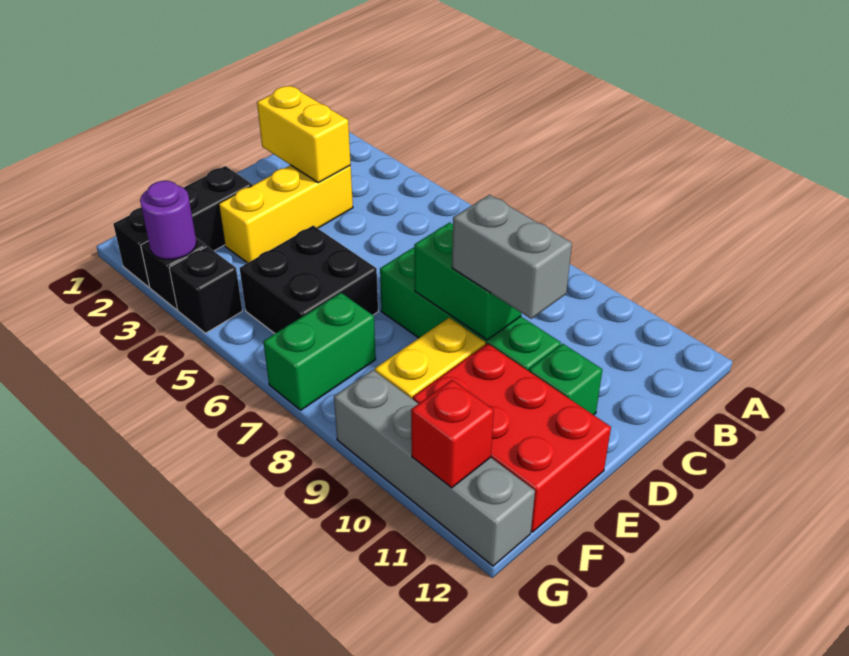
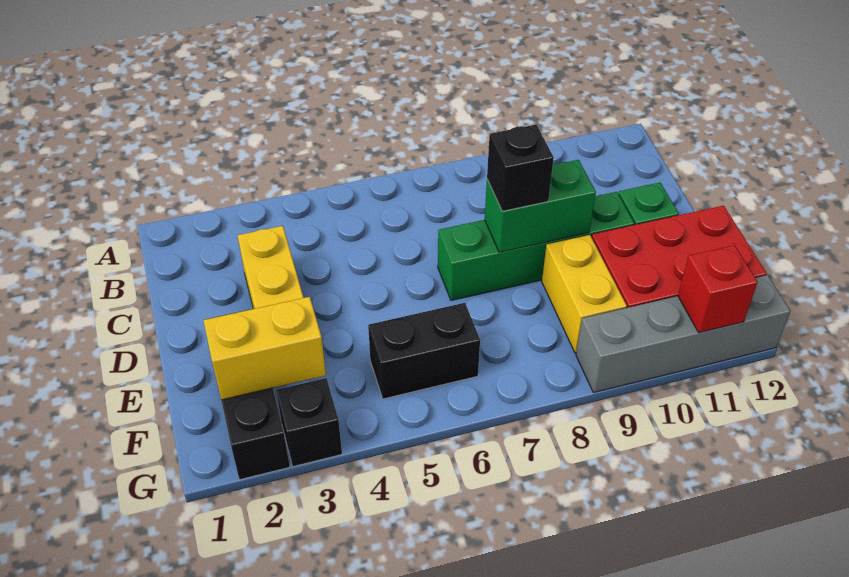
yellow 1x2 brick [257,86,351,183] -> yellow 1x2 brick moved to [203,297,326,400]
grey 1x2 brick [452,195,572,319] -> none
black 2x2 brick [240,226,378,333] -> black 1x2 brick [368,303,480,399]
green 1x2 brick [263,293,376,410] -> none
purple 1x1 round brick [140,181,197,259] -> none
black 1x1 brick [169,247,242,333] -> black 1x1 brick moved to [487,125,554,211]

